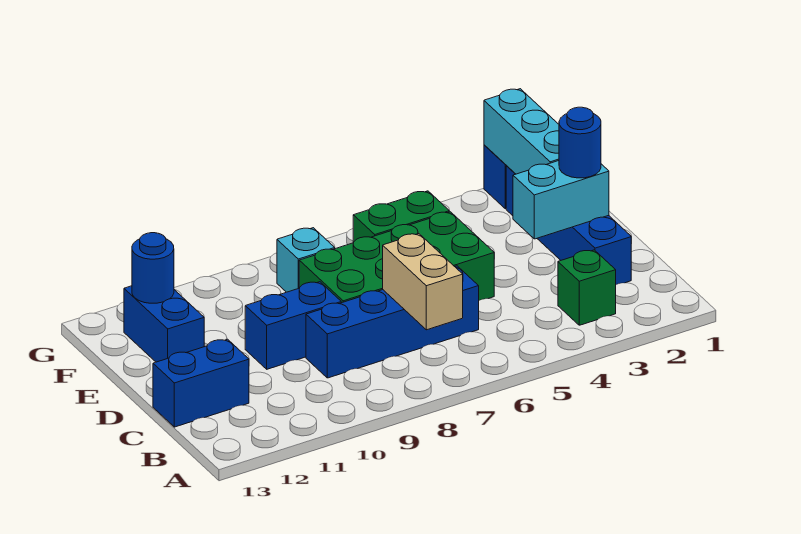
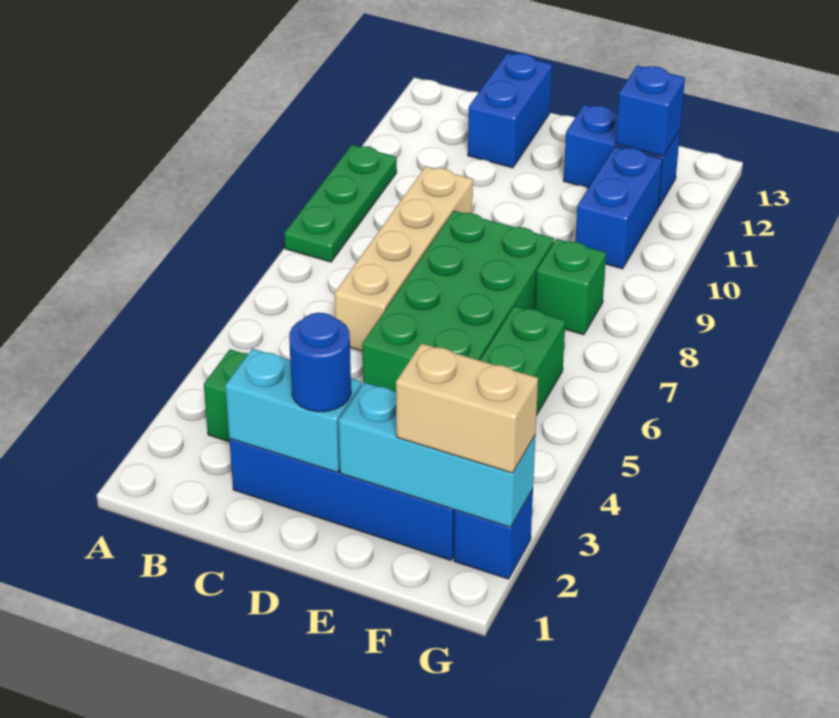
none -> green 1x3 plate [284,145,397,262]
tan 1x2 brick [383,234,463,330] -> tan 1x2 brick moved to [396,343,538,473]
blue 1x4 brick [306,266,479,378] -> tan 1x4 brick [335,166,473,351]
cyan 1x2 brick [513,161,609,239] -> cyan 1x2 brick turned to [225,349,361,473]
blue 1x2 brick [245,282,341,369] -> blue 1x2 brick moved to [575,146,663,269]
cyan 1x1 brick [277,228,335,292] -> green 1x1 brick [535,239,606,335]
blue 1x1 round brick [132,233,174,303] -> blue 1x1 brick [616,65,685,157]

